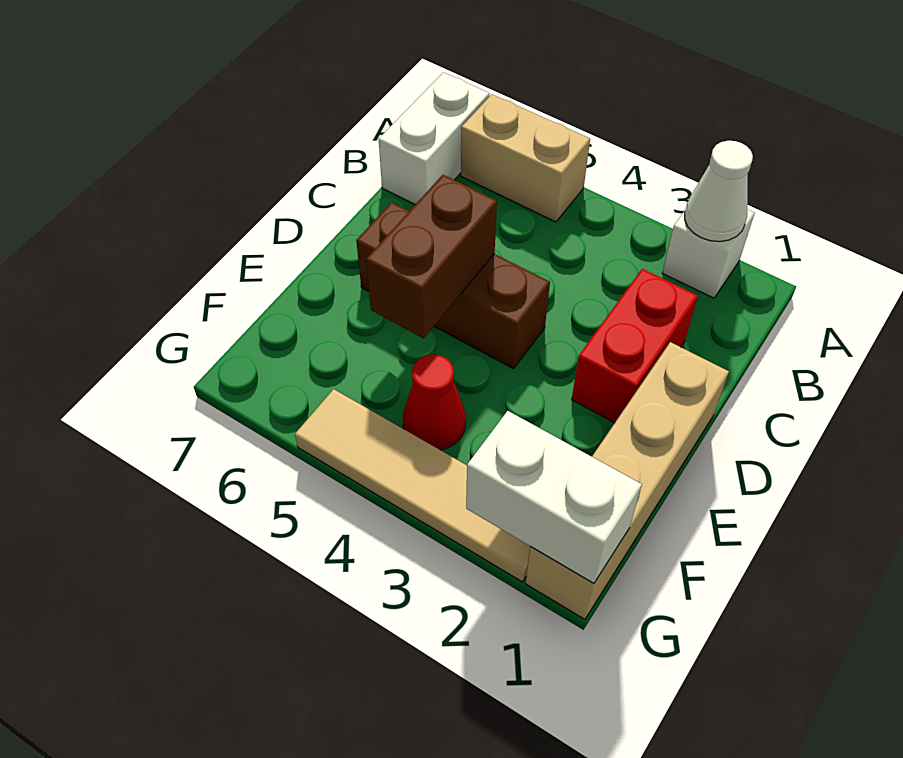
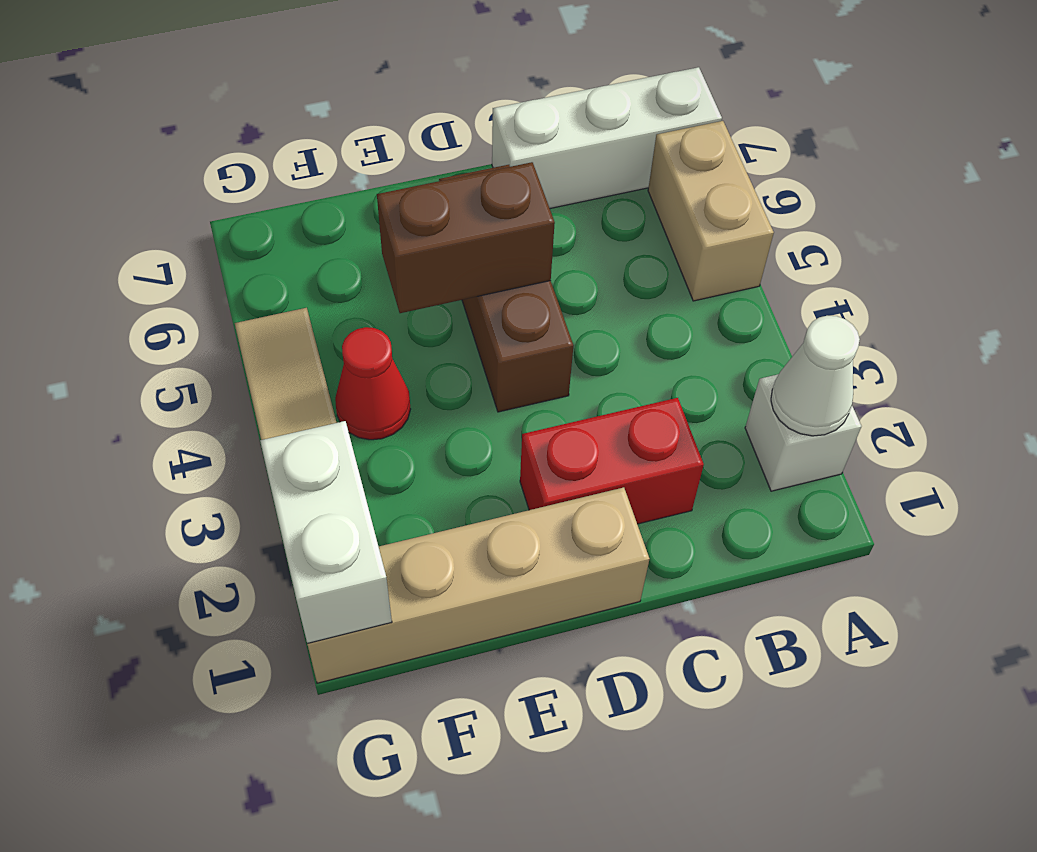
white 1x2 brick [379,72,489,204] -> white 1x3 brick [492,67,722,208]

